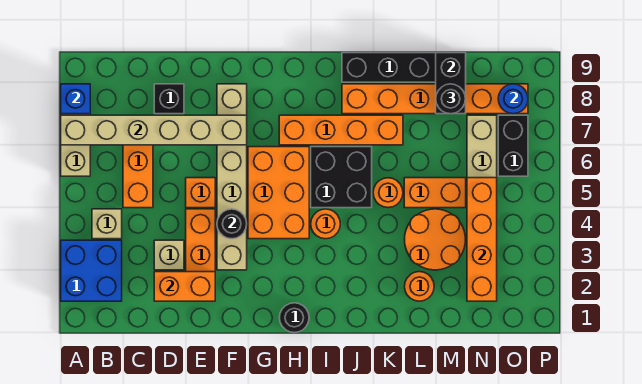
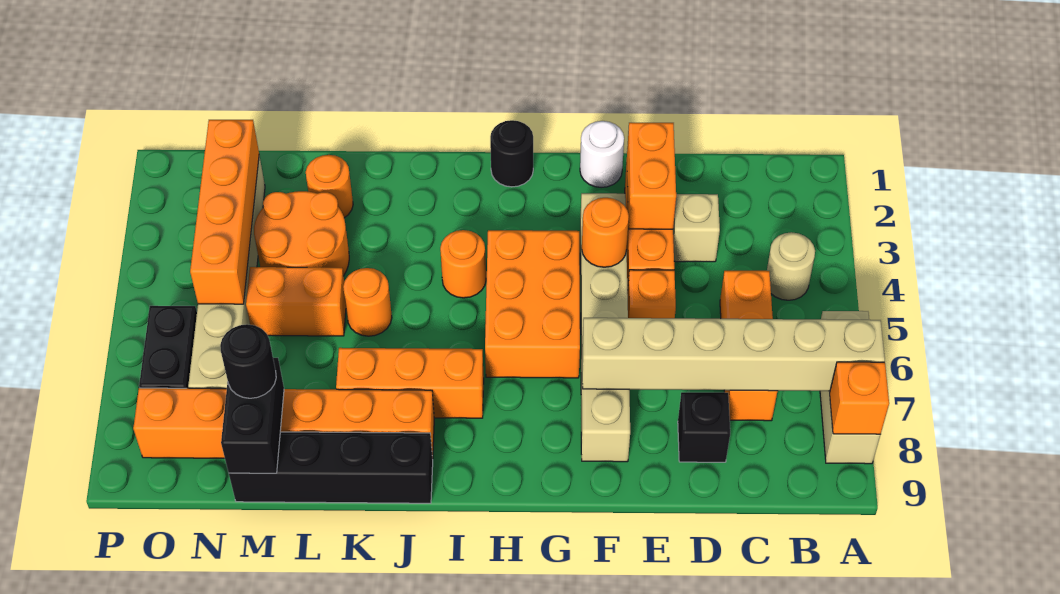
blue 2x2 brick [61,240,122,301] -> none
blue 1x1 brick [61,84,90,114] -> orange 1x1 brick [830,362,889,434]
tan 1x1 brick [92,209,122,239] -> tan 1x1 round brick [767,232,815,300]
orange 1x2 brick [154,272,215,301] -> orange 1x2 brick turned to [627,123,676,229]
none -> white 1x1 round brick [580,121,624,188]
black 1x1 round brick [217,209,247,239] -> orange 1x1 round brick [582,198,629,267]
orange 1x4 brick [279,115,403,145] -> orange 1x3 brick [336,348,484,418]
black 2x2 brick [311,147,372,208] -> none
blue 1x1 round brick [498,84,528,114] -> none

